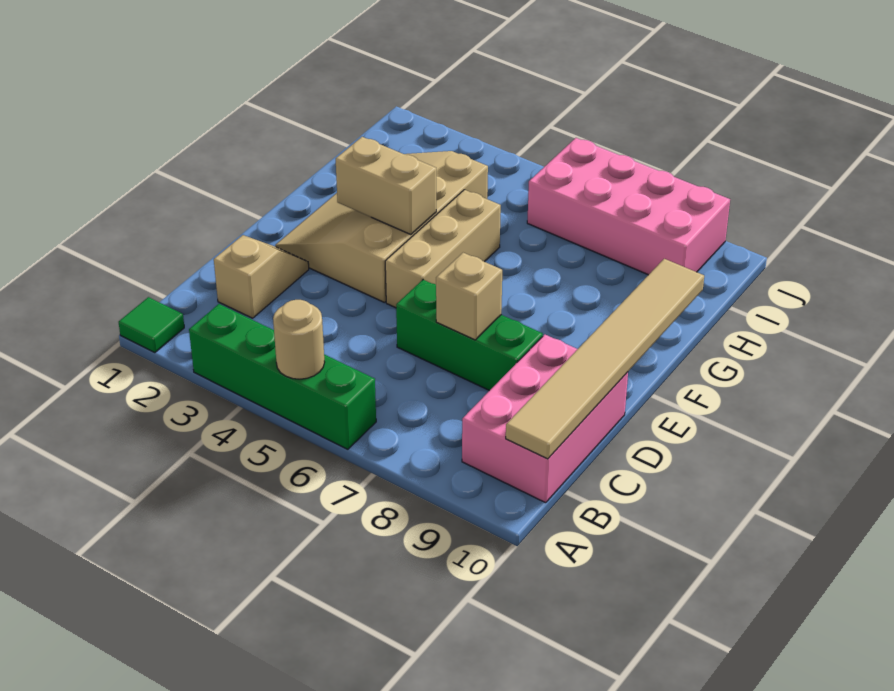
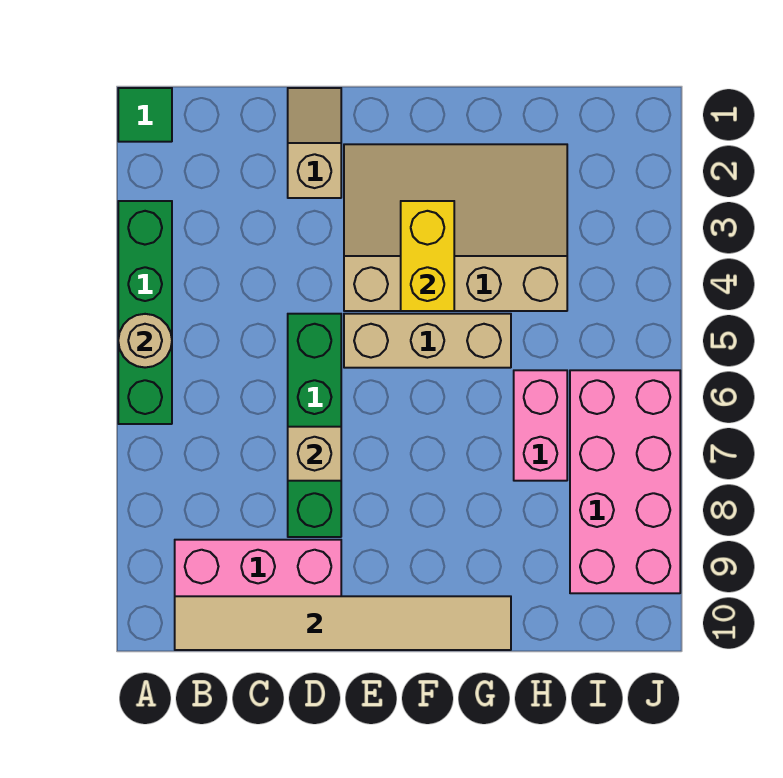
tan 1x2 slope [214,235,309,318] -> tan 1x2 slope turned to [288,88,341,198]
green 1x3 brick [396,280,543,391] -> green 1x4 brick [288,314,341,537]
tan 1x2 brick [336,137,436,235] -> yellow 1x2 brick [401,201,454,311]
none -> pink 1x2 brick [514,370,567,481]

